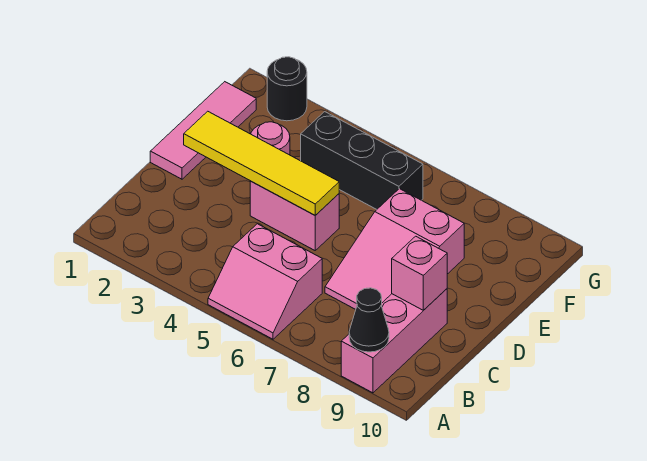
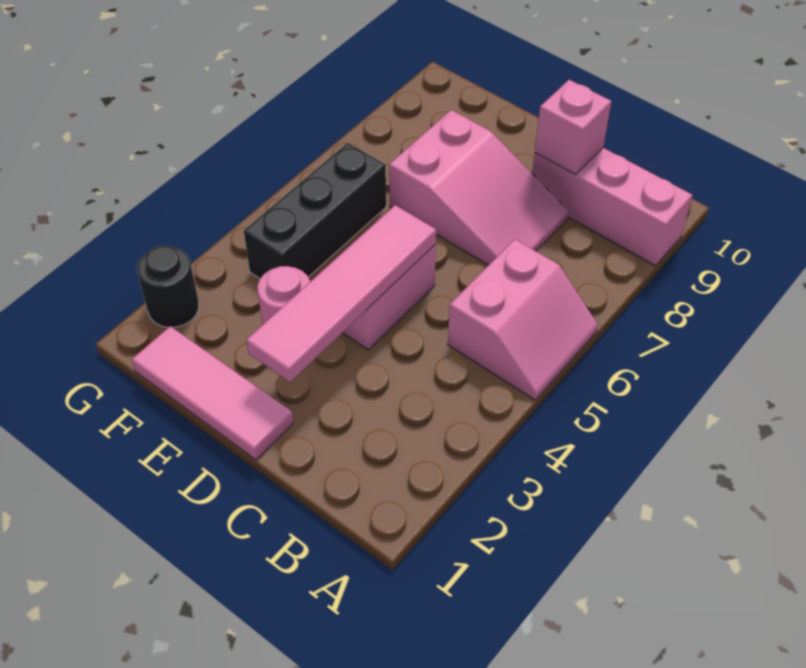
black 1x1 cone [349,288,389,352] -> none
yellow 1x4 tile [184,111,339,215] -> pink 1x4 tile [246,205,436,382]

